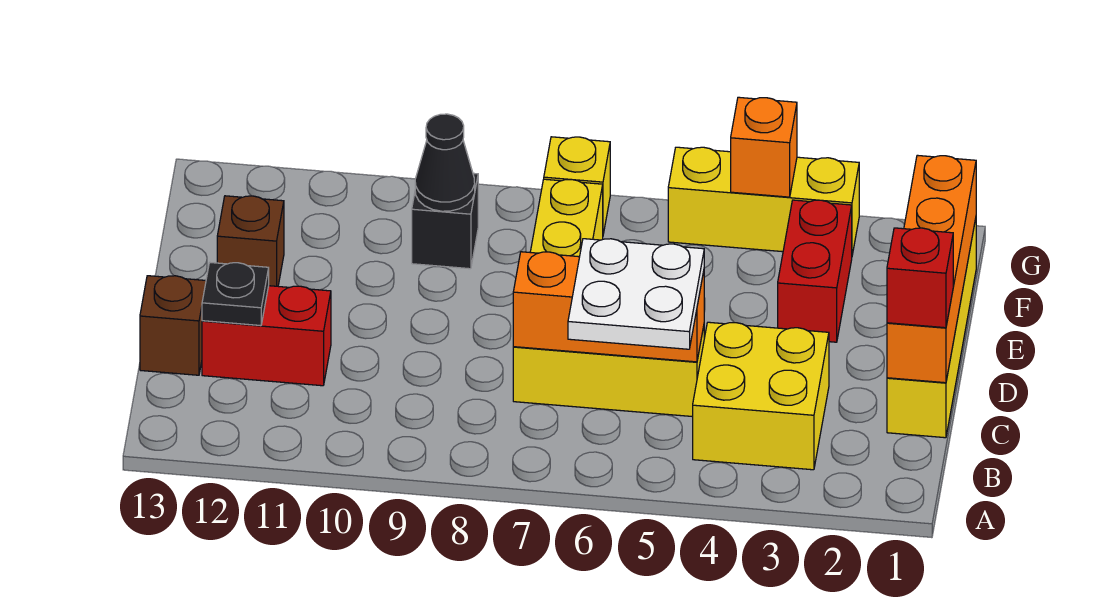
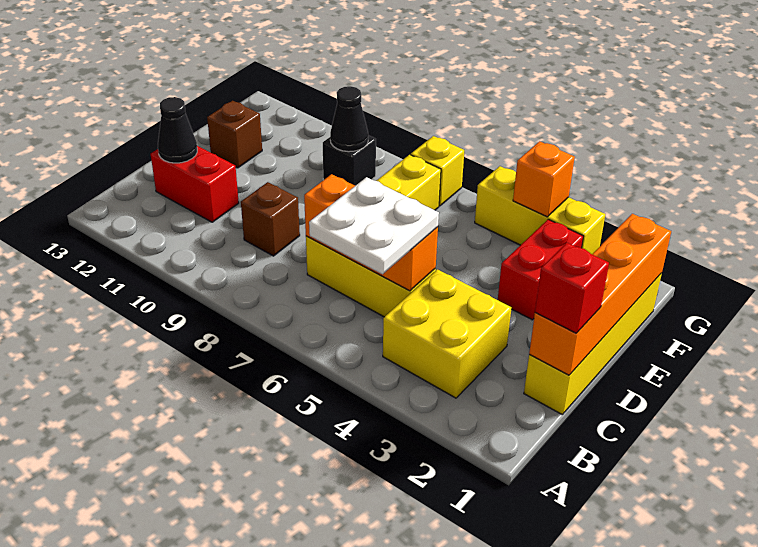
black 1x1 plate [202,263,269,326] -> black 1x1 cone [158,97,197,163]
brown 1x1 brick [140,276,206,375] -> brown 1x1 brick moved to [241,182,300,256]

